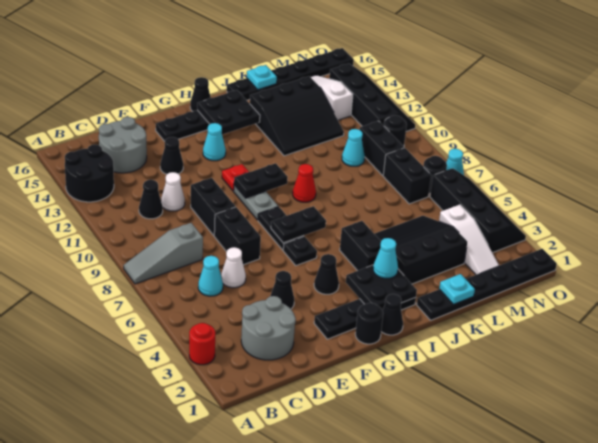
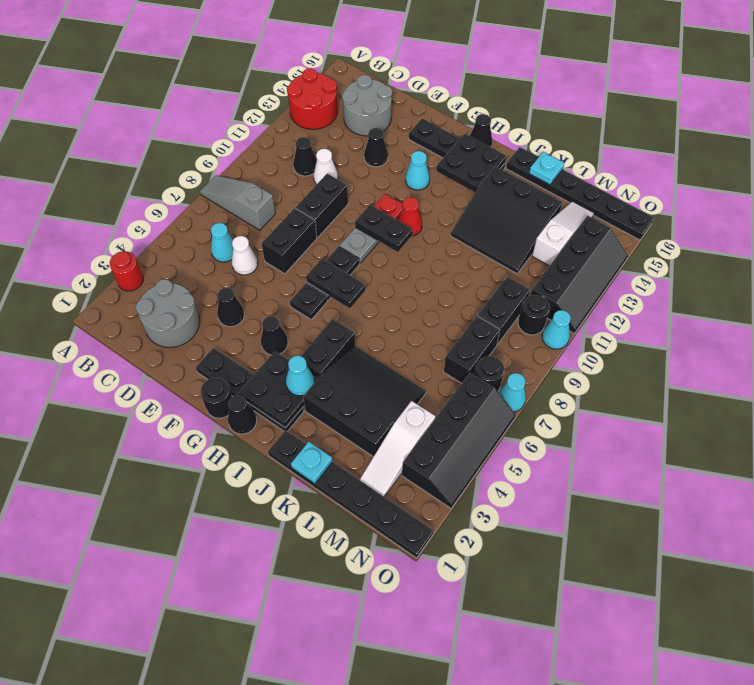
black 2x2 round brick [65,144,114,202] -> red 2x2 round brick [287,68,338,129]
red 1x1 cone [293,164,316,202] -> red 1x1 cone moved to [398,197,422,236]
cyan 1x1 cone [342,129,365,166] -> cyan 1x1 cone moved to [542,310,571,349]

